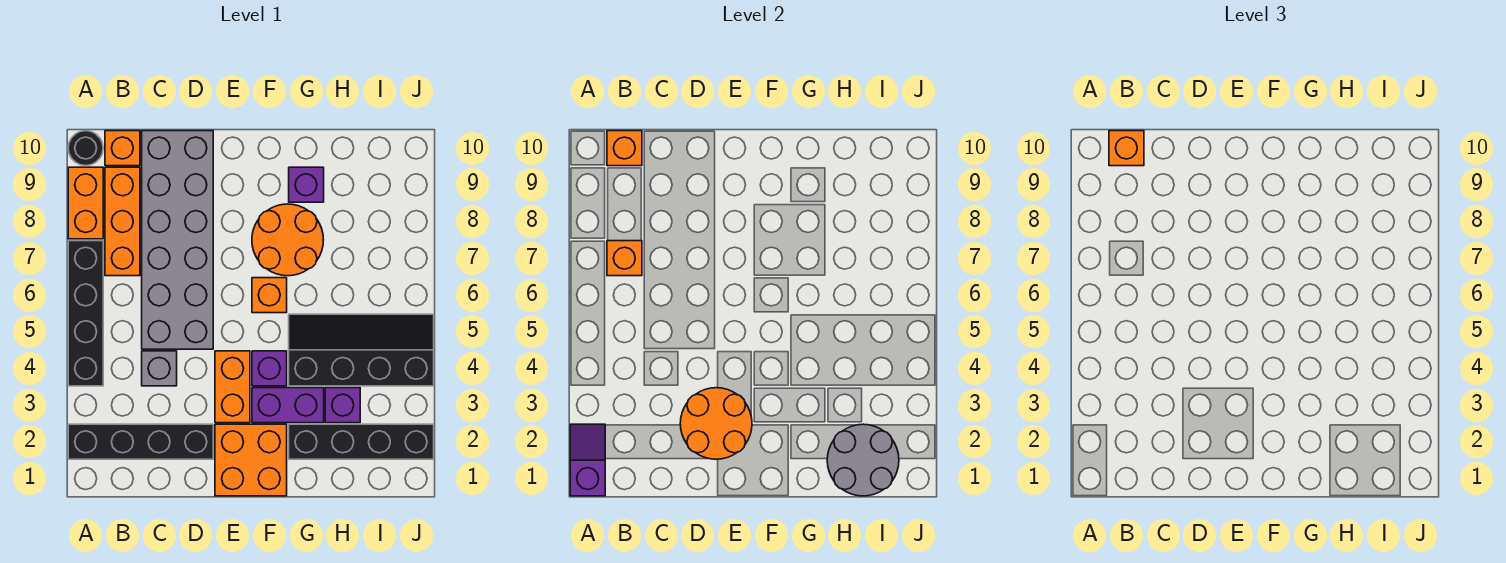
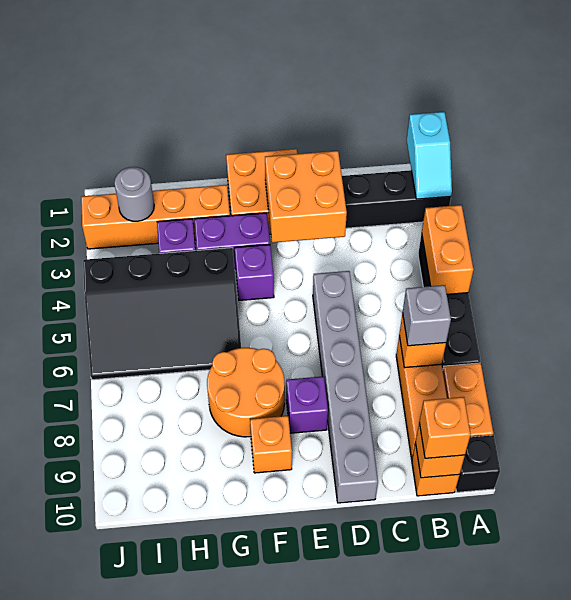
purple 1x2 slope [570,424,605,496] -> cyan 1x2 slope [407,112,452,199]
black 1x1 round brick [68,131,103,166] -> black 1x1 brick [456,435,500,492]
grey 1x1 brick [142,351,177,386] -> grey 1x1 brick moved to [403,285,451,346]
grey 2x6 brick [142,131,213,349] -> grey 1x6 brick [313,271,378,503]
orange 2x2 round brick [680,388,752,459] -> orange 2x2 brick [265,151,347,243]
orange 1x2 brick [215,351,250,423] -> orange 1x2 brick moved to [422,205,474,294]
orange 1x1 brick [252,278,287,313] -> orange 1x1 brick moved to [250,416,292,473]
black 1x4 brick [289,424,434,459] -> orange 1x4 brick [81,185,230,249]
black 2x4 slope [289,314,434,386] -> black 3x4 slope [83,248,241,380]
purple 1x1 brick [289,167,324,202] -> purple 1x1 brick moved to [286,376,328,433]
grey 2x2 round brick [827,424,899,496] -> grey 1x1 round brick [114,167,154,221]

